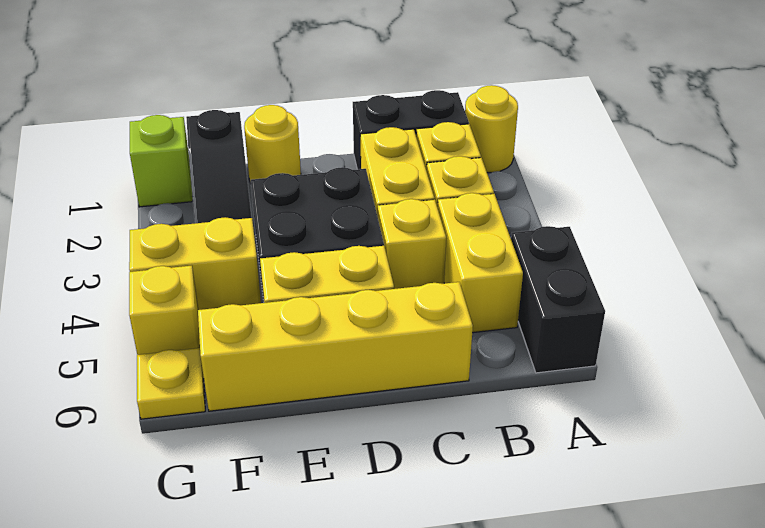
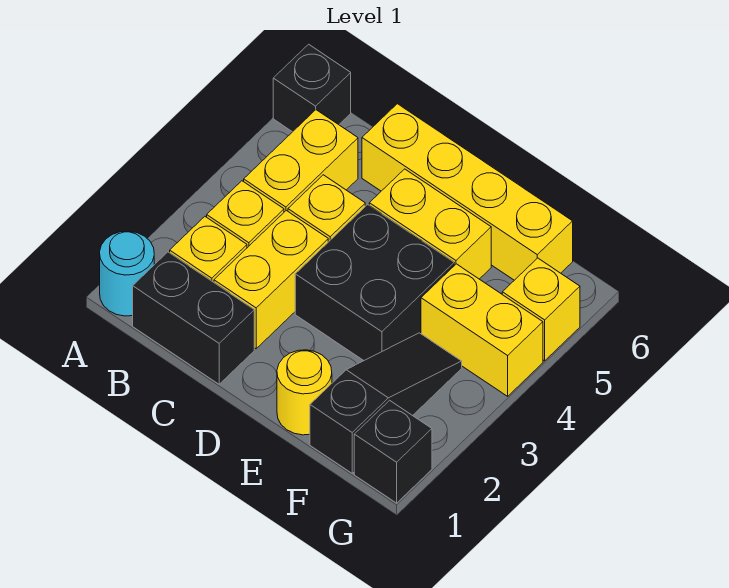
yellow 1x1 round brick [465,85,518,173] -> cyan 1x1 round brick [100,231,154,316]
black 1x2 brick [511,226,605,373] -> black 1x1 brick [273,44,351,132]
lime 1x1 brick [130,115,193,207] -> black 1x1 brick [354,400,432,503]
yellow 1x1 plate [137,348,205,419] -> none

